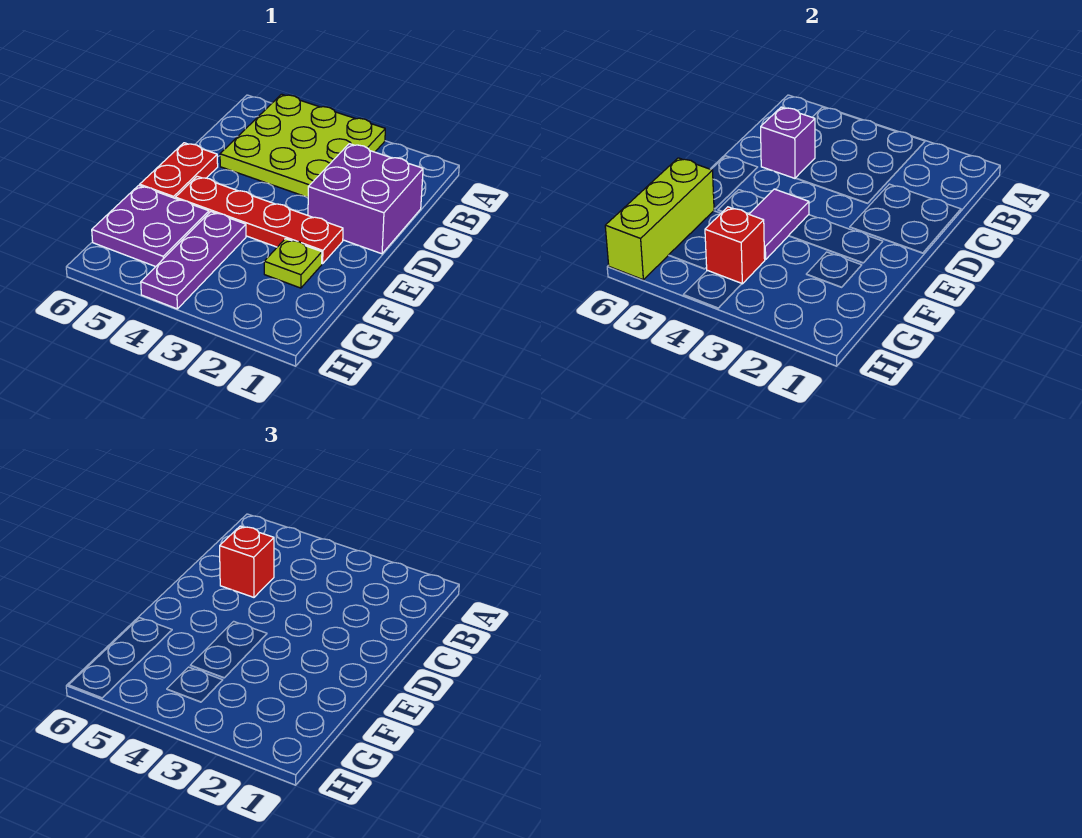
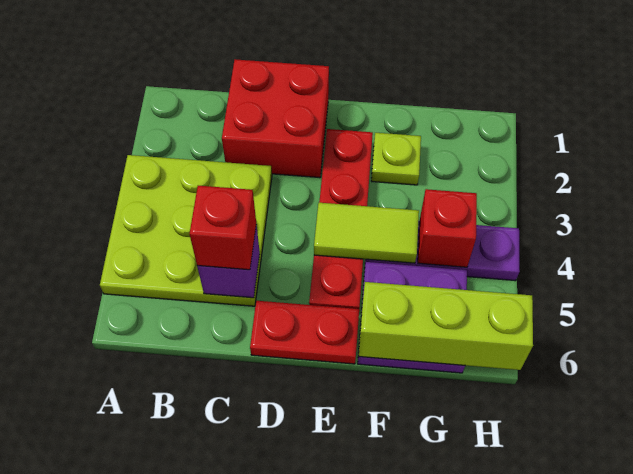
purple 2x2 brick [308,144,423,254] -> red 2x2 brick [222,59,329,178]
purple 1x2 tile [749,189,809,260] -> lime 1x2 tile [314,203,419,263]

